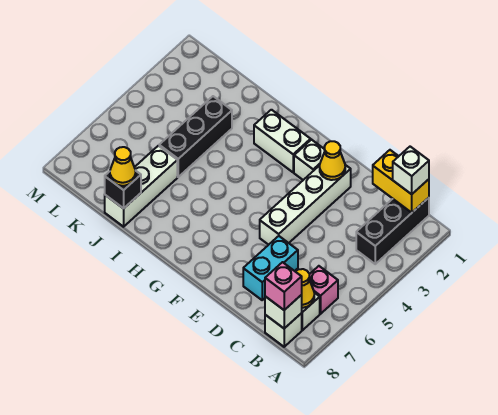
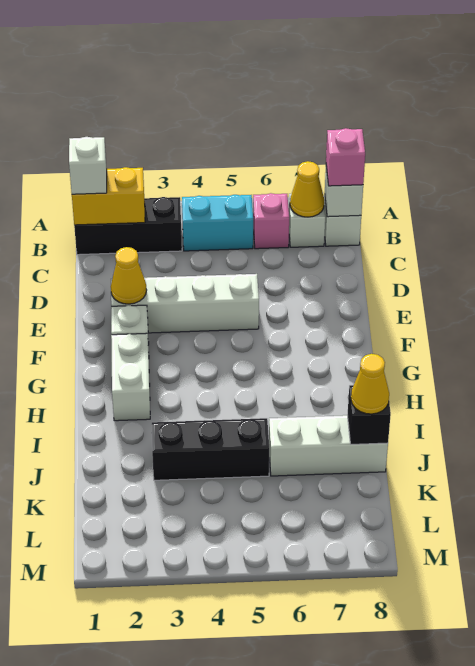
yellow 1x2 brick [373,150,429,212] -> yellow 1x2 brick turned to [72,167,145,225]
cyan 1x2 brick [243,236,298,300] -> cyan 1x2 brick moved to [182,195,253,251]

